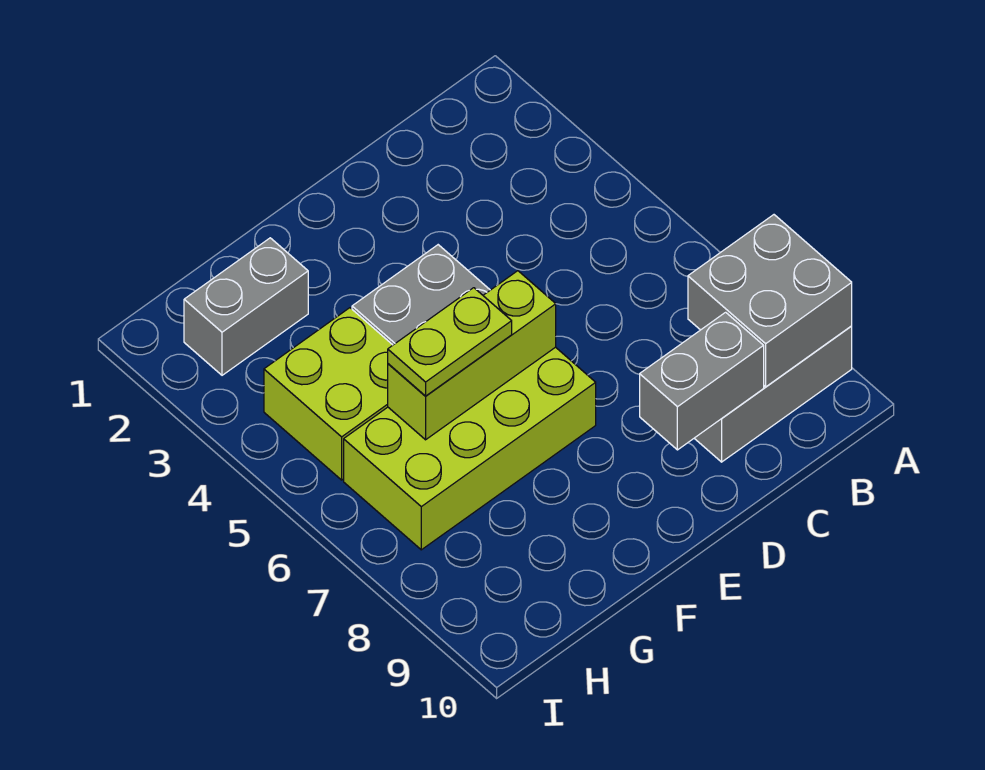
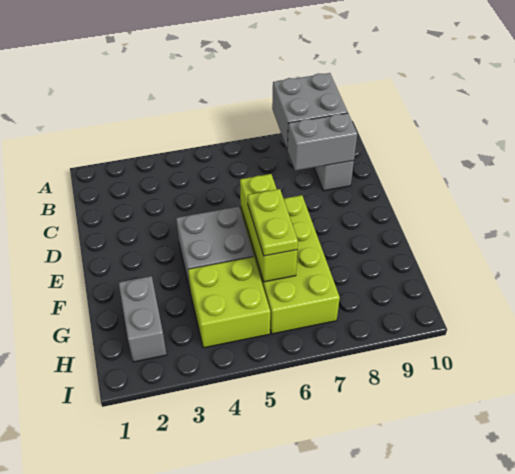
grey 1x2 brick [640,312,764,450] -> grey 1x2 brick turned to [287,113,357,171]

